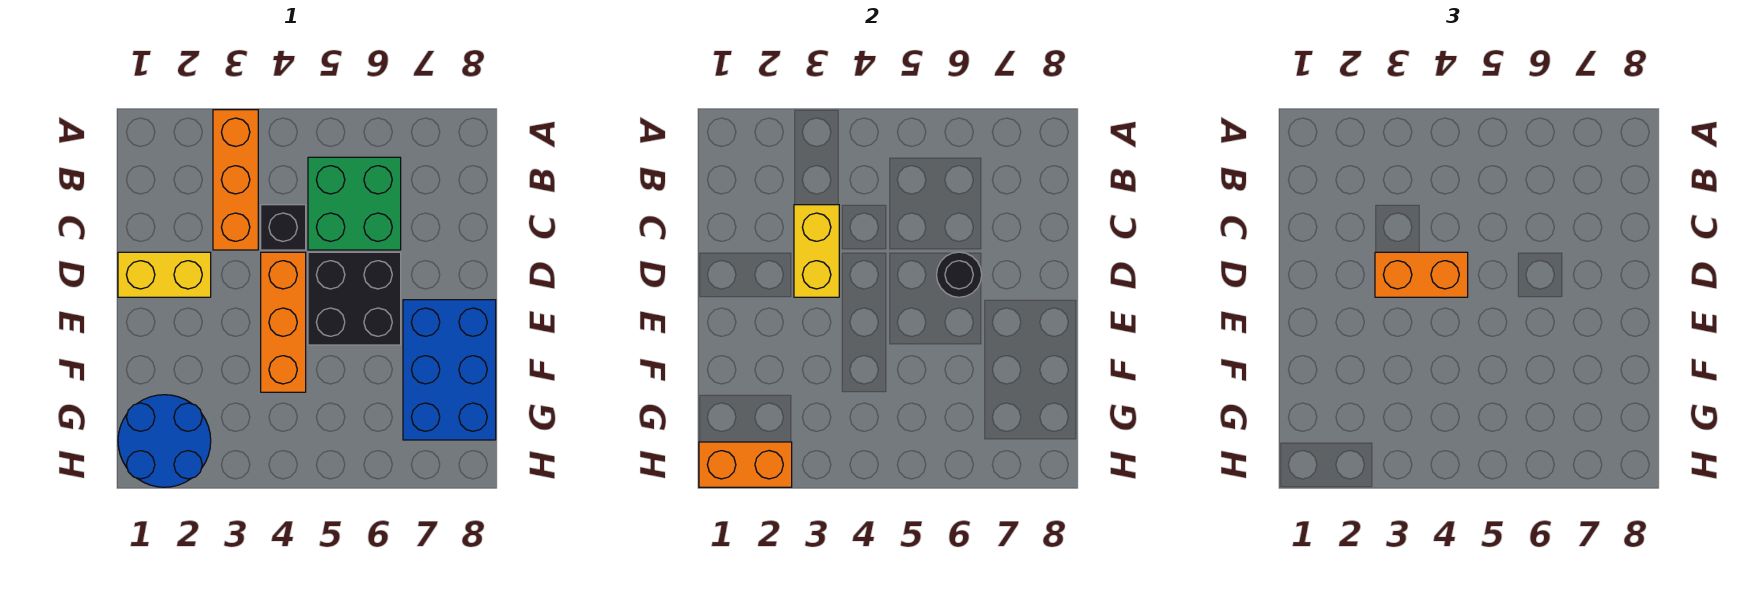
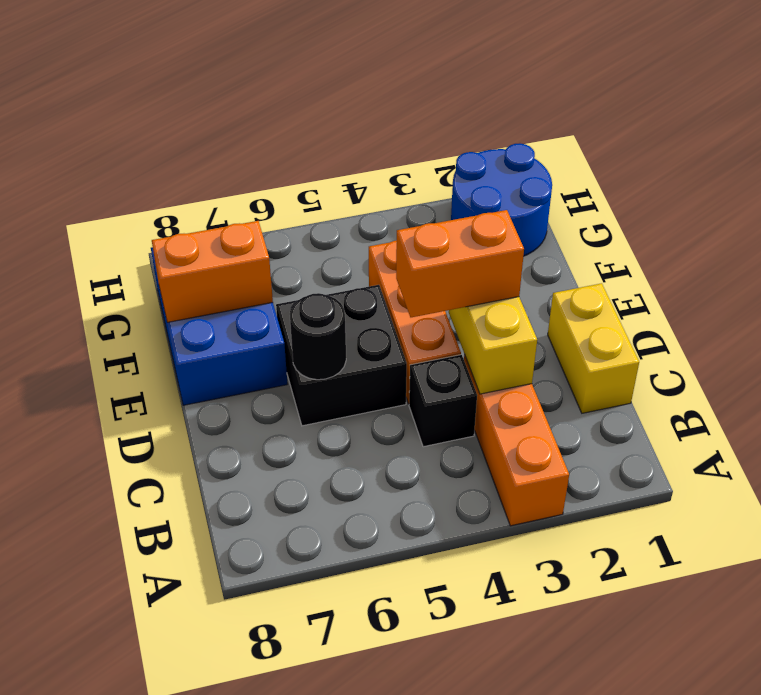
green 2x2 brick [308,157,401,250] -> none
yellow 1x2 brick [118,252,211,297] -> yellow 1x2 brick turned to [548,283,639,413]
orange 1x2 brick [699,442,792,487] -> orange 1x2 brick moved to [152,221,273,322]

